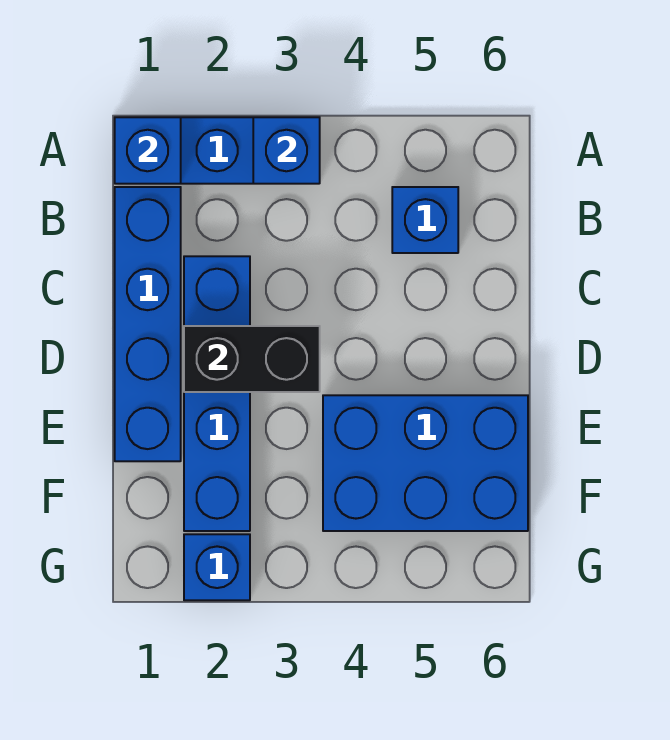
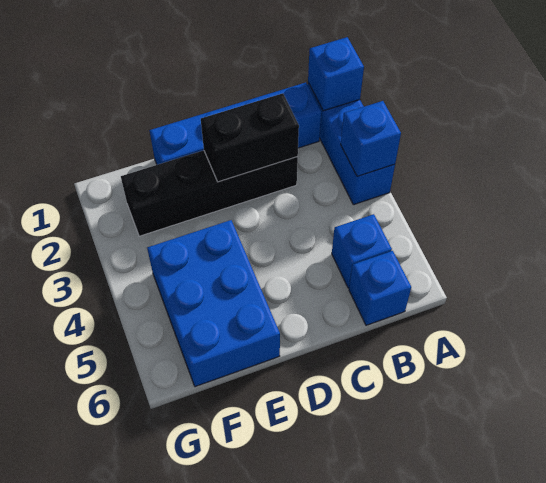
blue 1x4 brick [184,256,250,531] -> black 1x4 brick [121,150,298,236]
black 1x2 brick [184,326,320,392] -> black 1x2 brick turned to [201,93,299,182]
blue 1x1 brick [184,534,250,600] -> blue 1x1 brick moved to [349,251,411,325]

